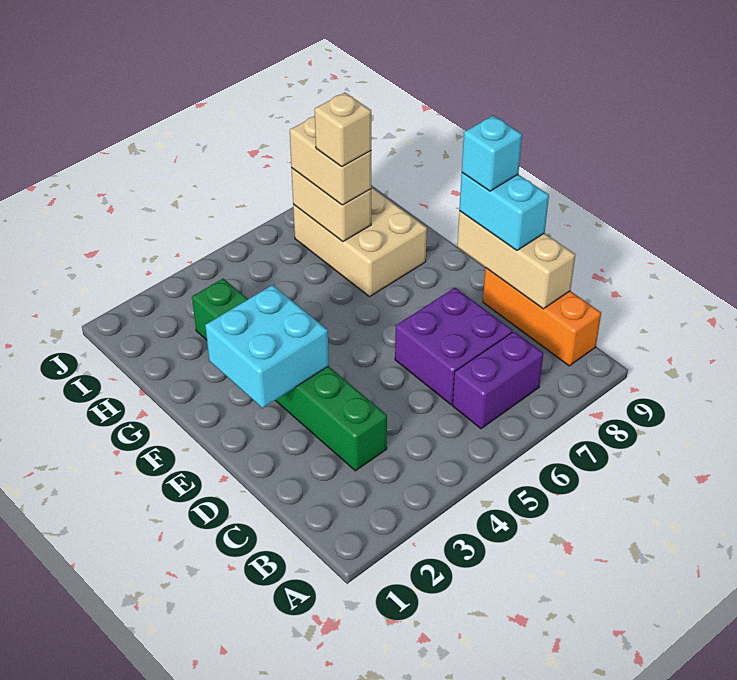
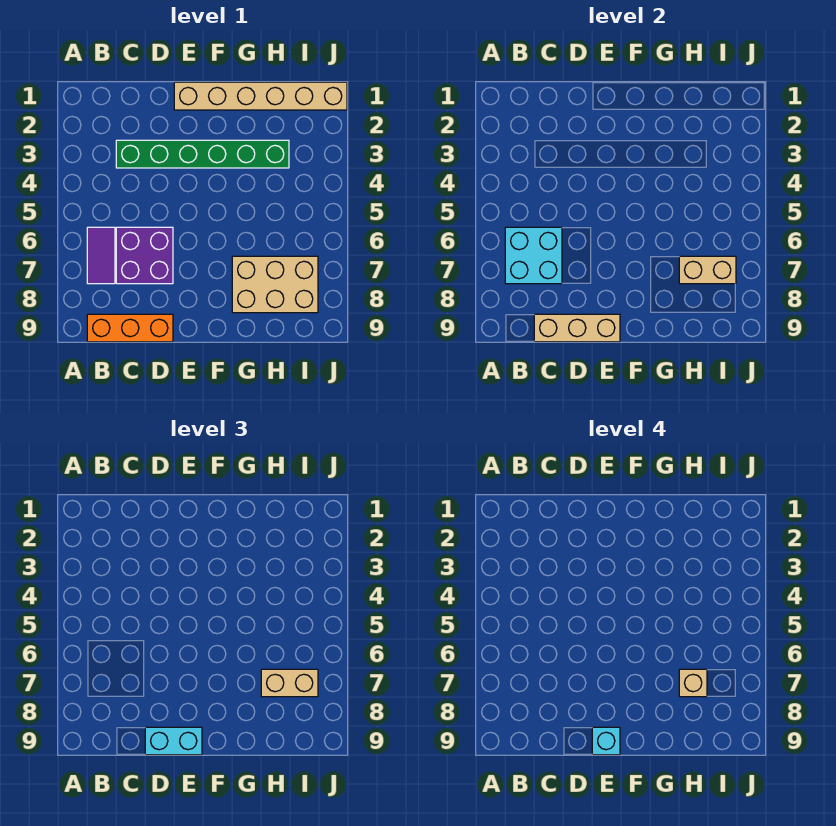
purple 1x2 brick [452,331,543,429] -> purple 1x2 tile [87,227,115,284]
none -> tan 1x6 brick [174,82,347,110]
cyan 2x2 brick [205,285,329,408] -> cyan 2x2 brick moved to [505,227,562,284]

